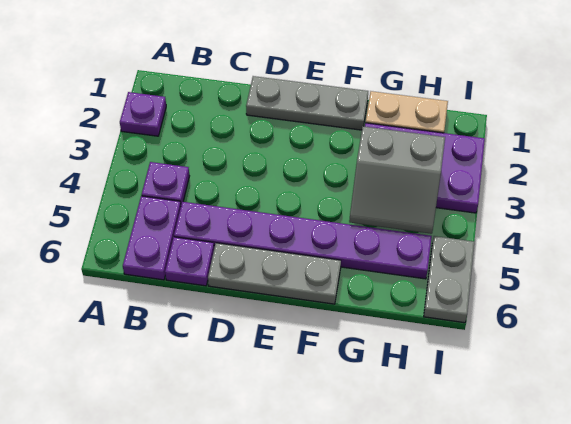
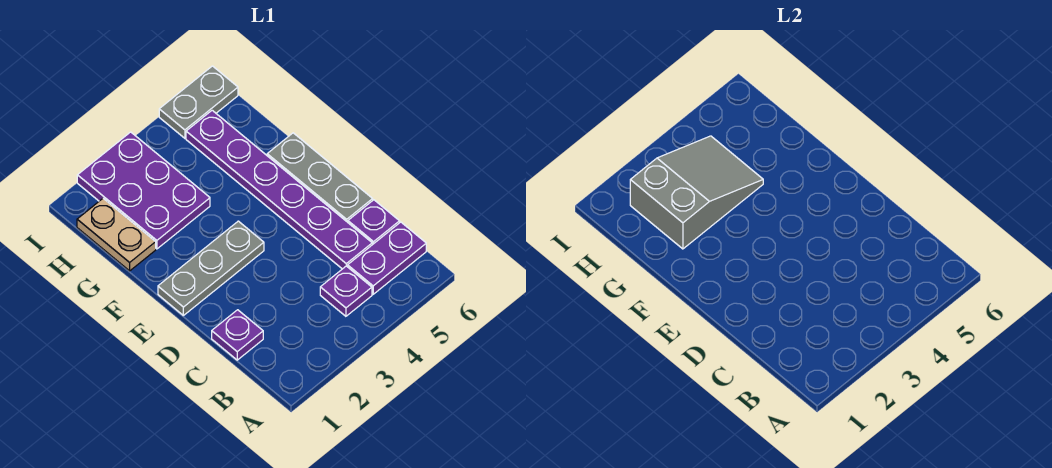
purple 1x1 plate [120,92,166,136] -> purple 1x1 plate moved to [212,310,263,360]
grey 1x3 plate [246,76,368,130] -> grey 1x3 plate turned to [158,221,264,315]
grey 2x2 slope [349,126,445,234] -> grey 2x3 slope [630,136,763,249]

